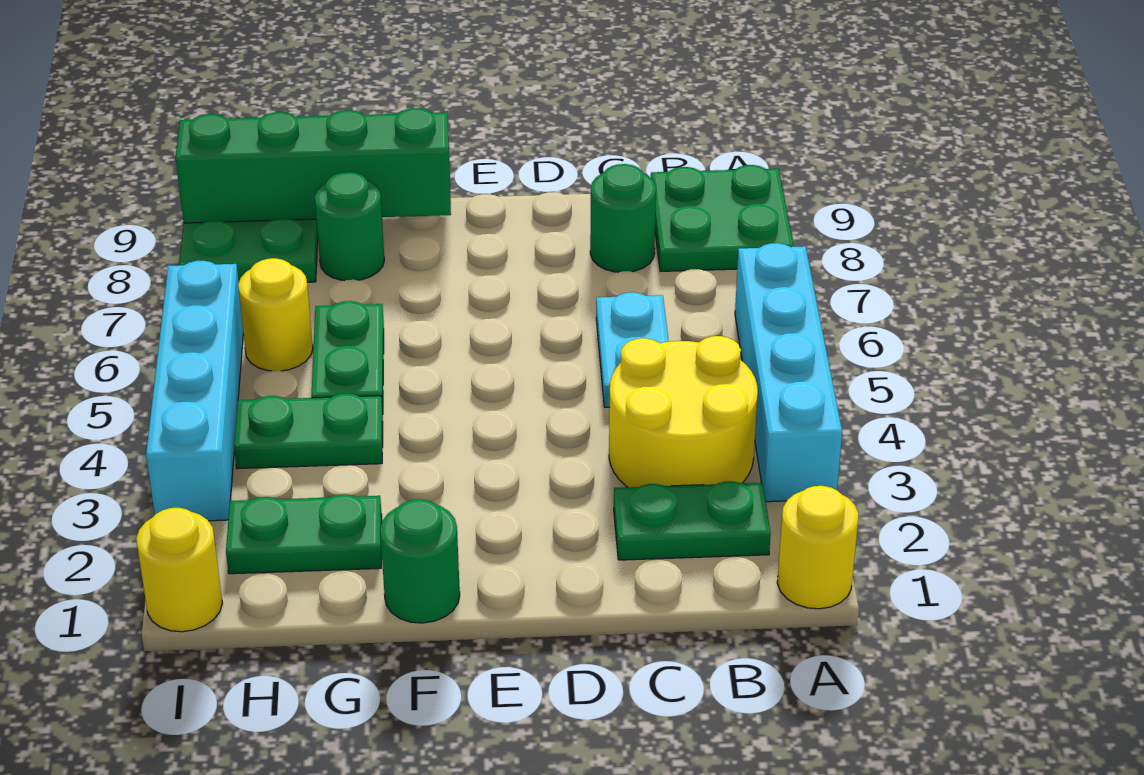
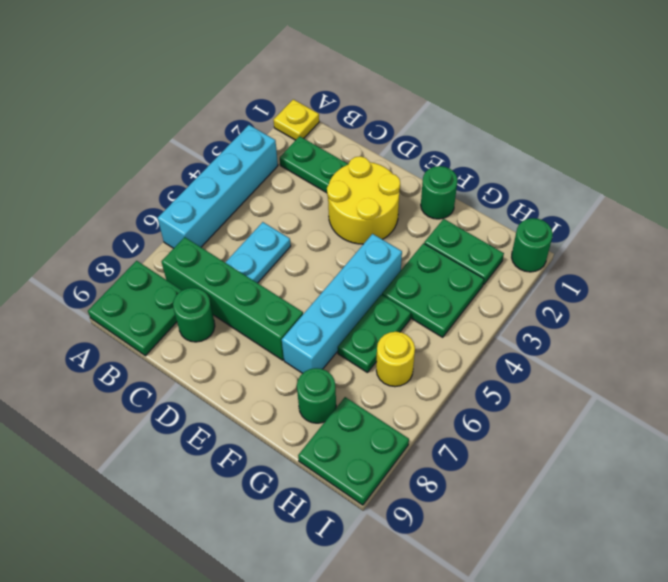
yellow 1x1 round brick [777,486,858,609] -> yellow 1x1 plate [274,99,319,140]
yellow 2x2 round brick [609,336,758,487] -> yellow 2x2 round brick moved to [327,156,400,244]
green 1x4 brick [175,108,451,223] -> green 1x4 brick moved to [162,237,303,360]
green 1x2 plate [234,393,383,469] -> green 2x2 plate [382,243,484,337]
yellow 1x1 round brick [136,508,222,632] -> green 1x1 round brick [512,218,553,272]
cyan 1x4 brick [146,261,243,521] -> cyan 1x4 brick moved to [282,234,402,373]

